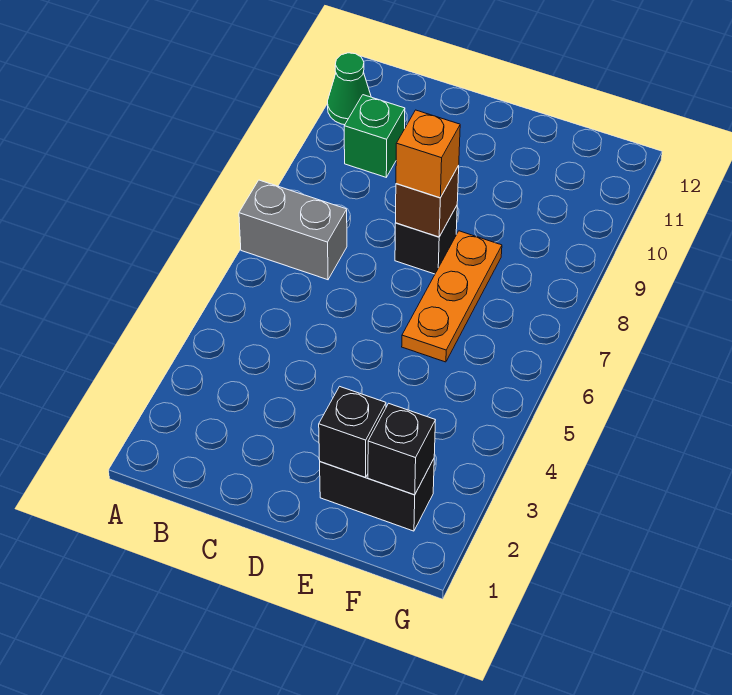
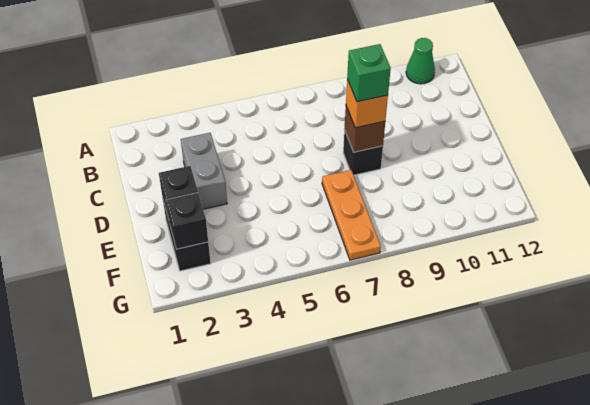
grey 1x2 brick [239,180,347,280] -> grey 1x2 brick moved to [181,133,227,209]
green 1x1 brick [344,95,405,177] -> green 1x1 brick moved to [347,44,391,102]
orange 1x3 plate [402,231,502,362] -> orange 1x3 plate turned to [322,170,381,260]

